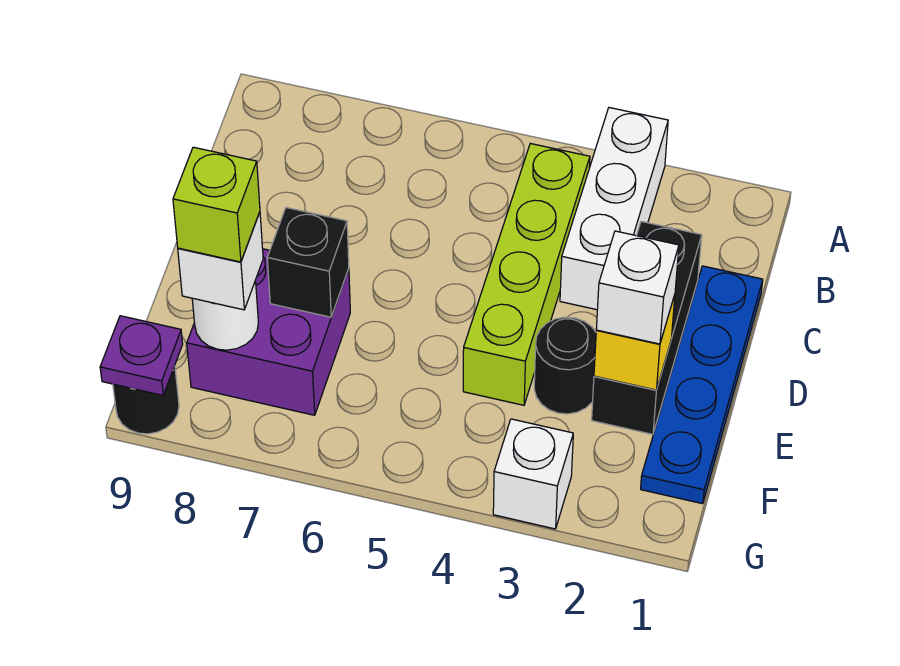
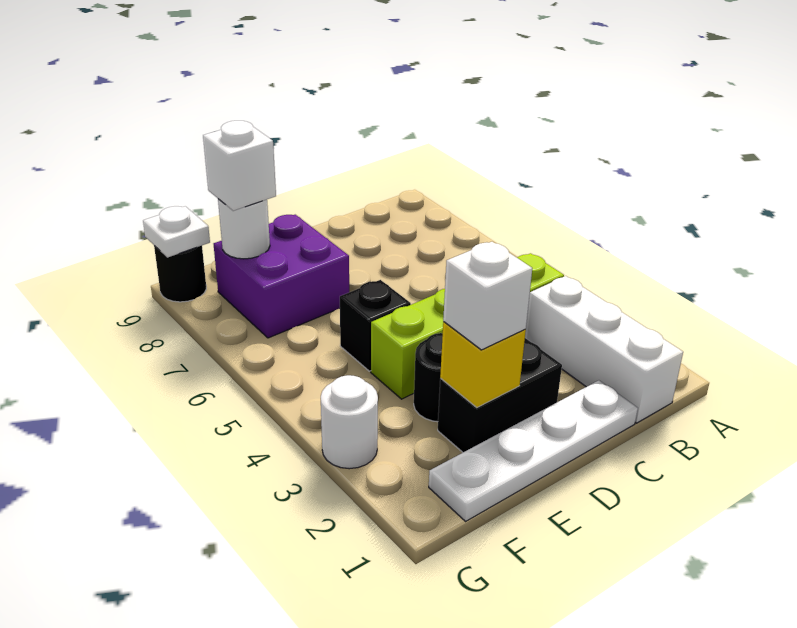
white 1x3 brick [560,108,668,310] -> white 1x3 brick turned to [525,276,683,423]
blue 1x4 plate [641,266,763,504] -> white 1x4 plate [429,380,638,521]
black 1x3 brick [592,221,702,434] -> black 1x2 brick [438,338,562,452]
black 1x1 brick [267,208,349,317] -> black 1x1 brick moved to [340,280,411,371]
lime 1x1 brick [173,147,260,262] -> none
white 1x1 brick [493,419,573,529] -> white 1x1 round brick [321,375,378,469]
purple 1x1 plate [100,316,183,395] -> white 1x1 plate [143,206,210,258]

